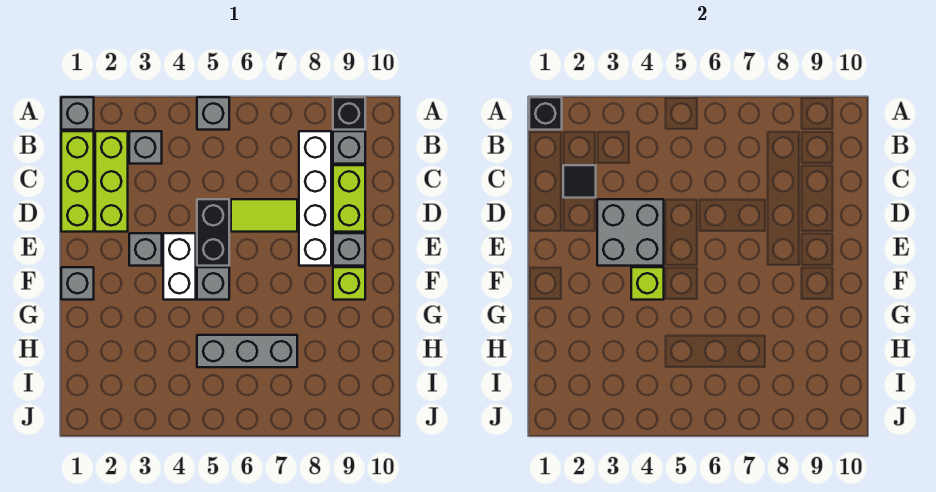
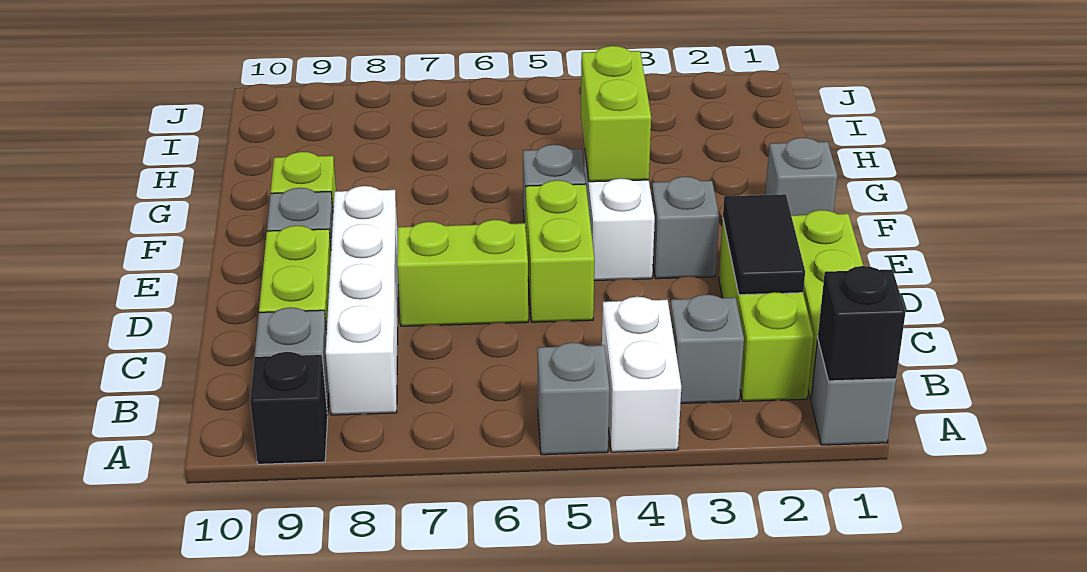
none -> white 1x2 brick [602,297,681,452]
black 1x1 tile [563,165,596,198] -> black 1x2 tile [723,194,805,295]
grey 2x2 brick [597,199,664,266] -> none
black 1x2 brick [197,199,229,266] -> lime 1x2 brick [526,180,594,322]
lime 1x2 tile [231,199,297,232] -> lime 1x2 brick [397,220,528,326]
lime 1x1 brick [631,267,664,300] -> lime 1x2 brick [581,46,651,182]
grey 1x3 brick [197,335,297,367] -> none

